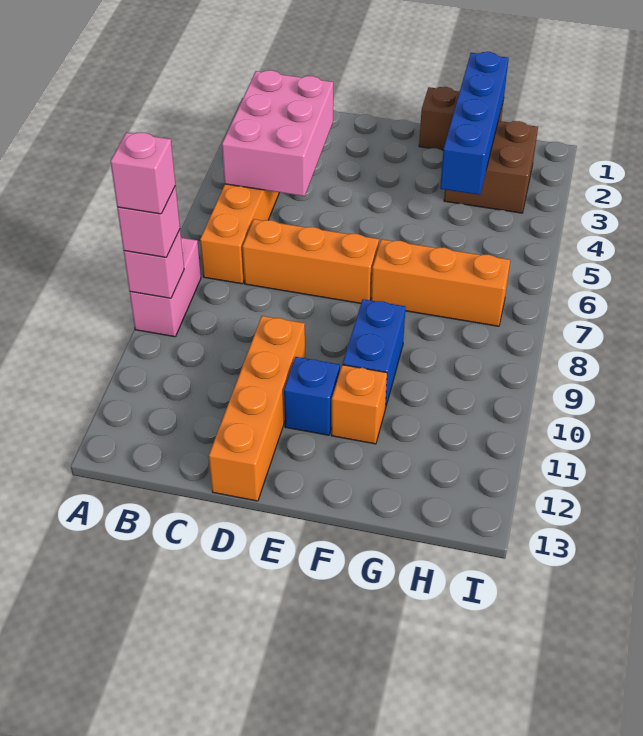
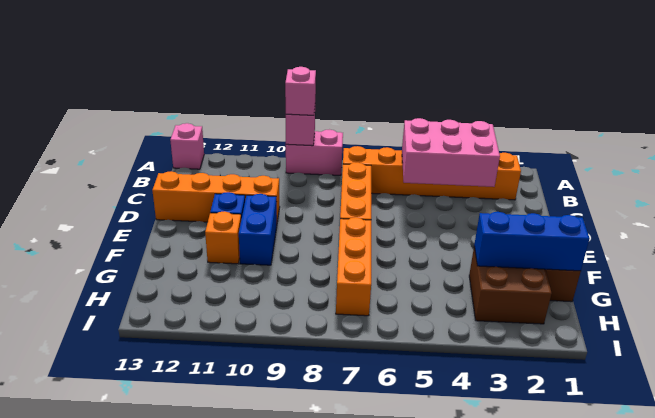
pink 1x1 brick [110,132,175,214] -> pink 1x1 brick moved to [170,123,204,169]
blue 1x2 brick [343,299,406,408] -> blue 1x2 brick turned to [239,194,277,265]
blue 1x4 brick [440,52,509,195] -> blue 1x3 brick [474,212,590,271]

